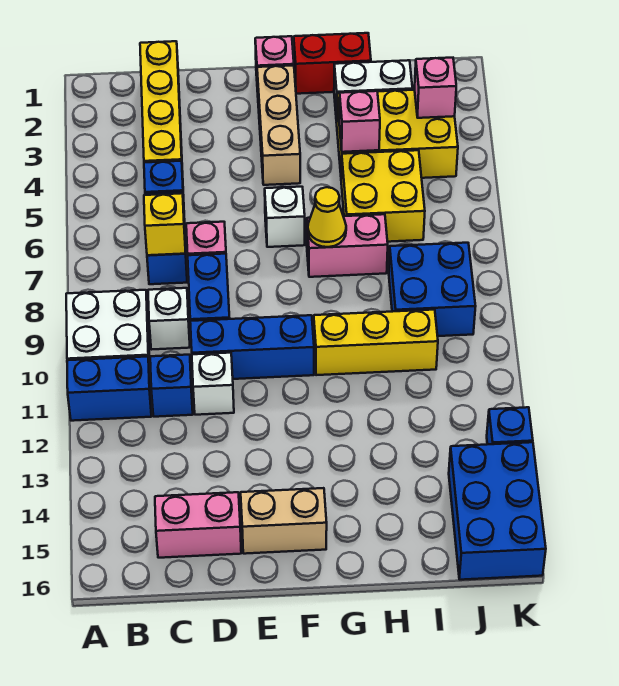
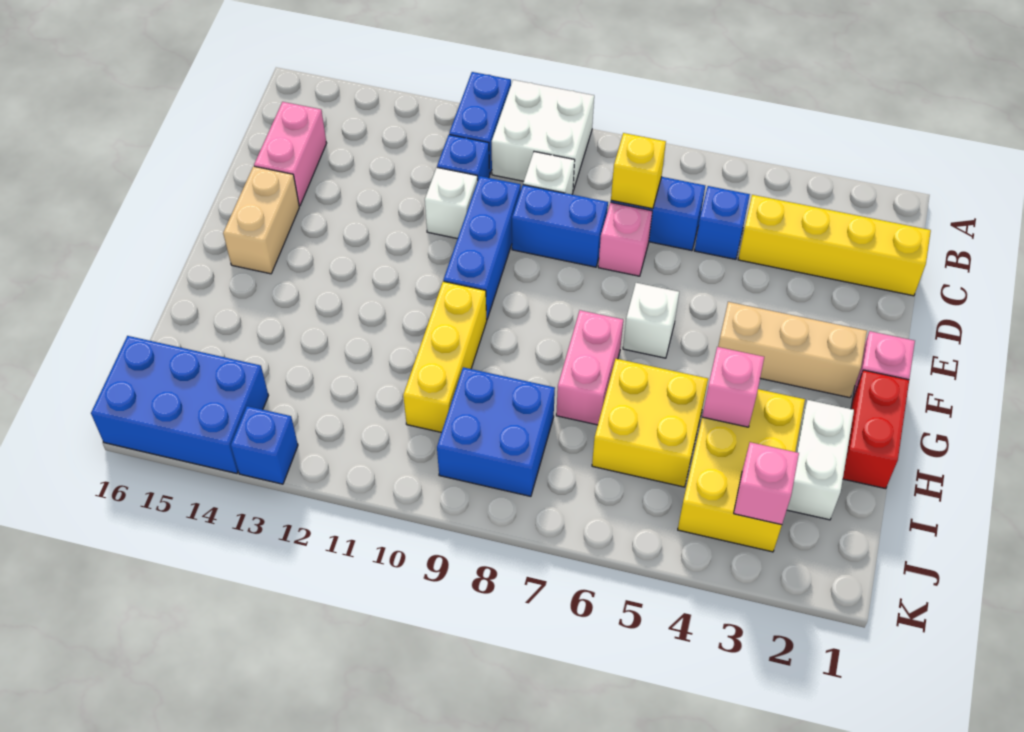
yellow 1x1 cone [308,187,346,247] -> none

